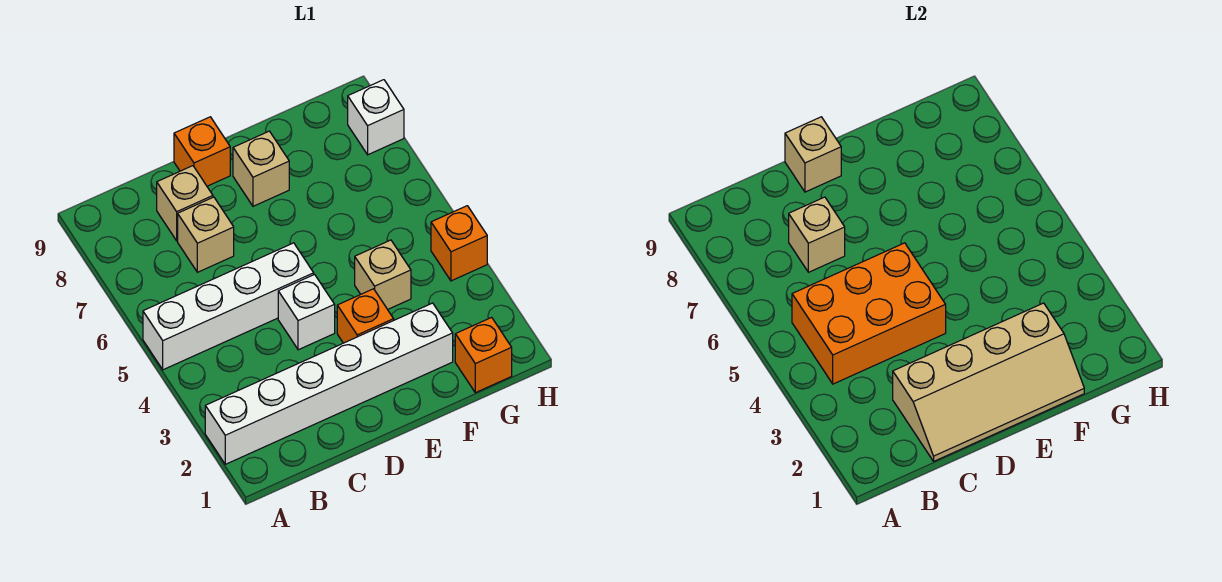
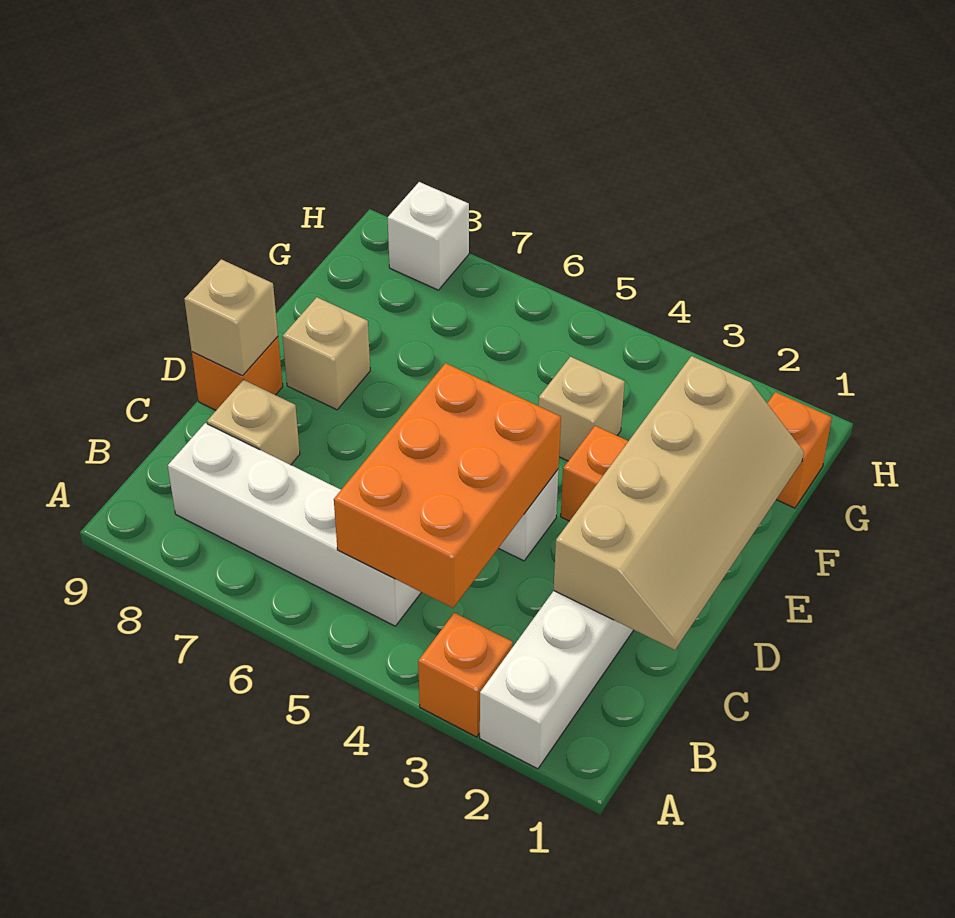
white 1x4 brick [143,243,314,370] -> white 1x4 brick turned to [168,423,422,626]
tan 1x1 brick [178,197,234,272] -> none
tan 1x1 brick [789,197,845,272] -> none
orange 1x1 brick [431,206,487,281] -> orange 1x1 brick moved to [418,613,513,737]

